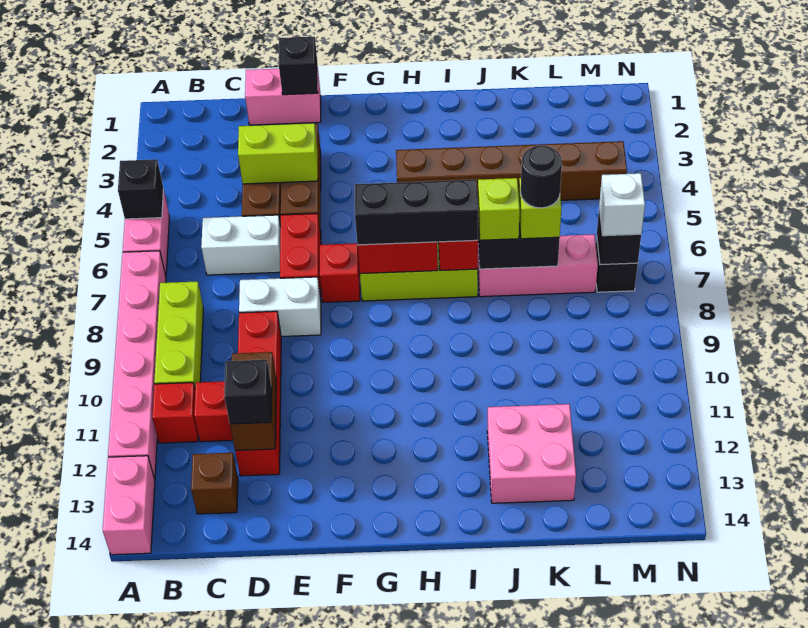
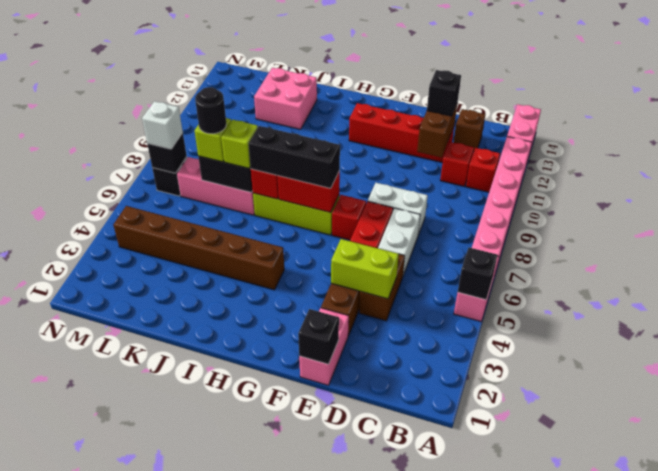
lime 1x3 brick [154,281,203,386] -> none
white 1x2 brick [201,215,281,275] -> white 1x2 brick turned to [378,208,420,275]
pink 1x2 brick [245,69,321,125] -> pink 1x2 brick turned to [299,308,349,385]
red 1x4 brick [235,311,281,476] -> red 1x4 brick turned to [349,103,454,163]

